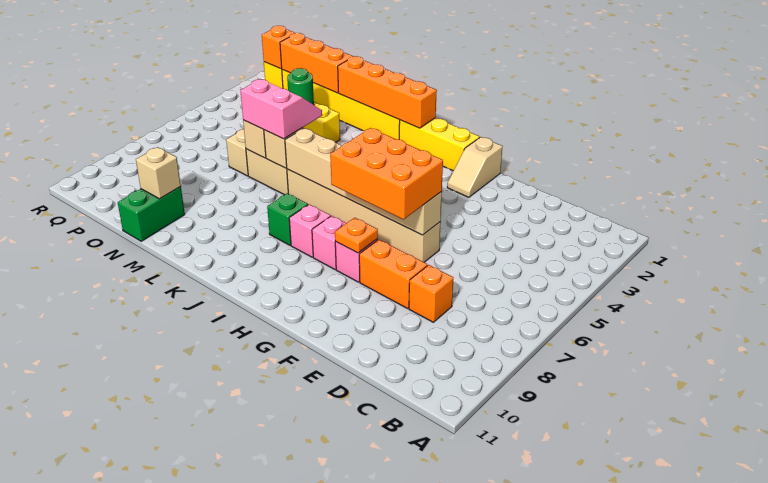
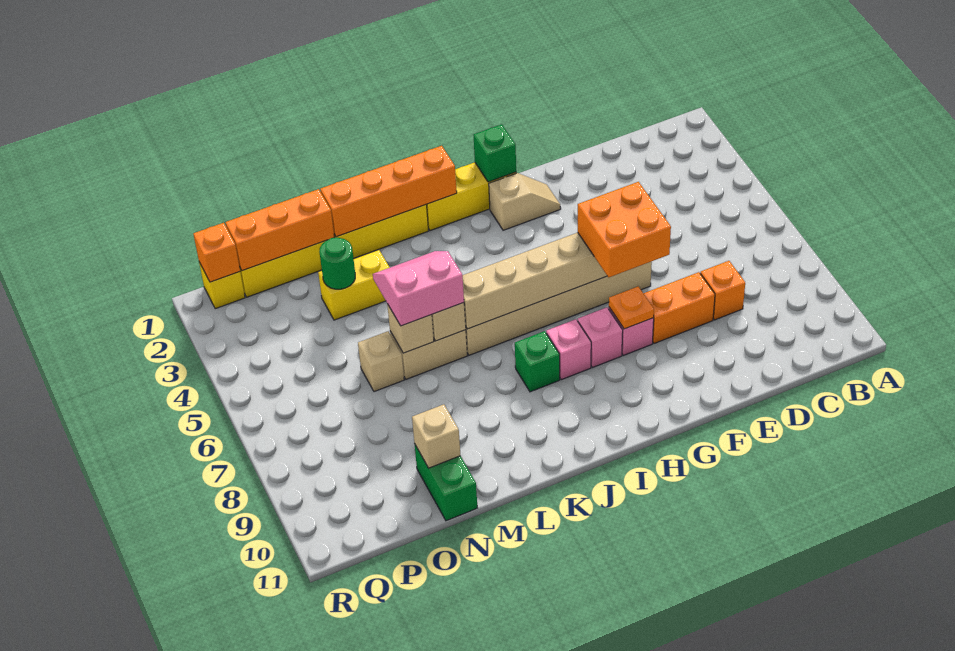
orange 2x3 brick [330,128,443,219] -> orange 2x2 brick [578,182,671,277]
tan 1x2 slope [447,137,503,197] -> tan 1x2 slope turned to [489,173,561,230]
none -> green 1x1 brick [473,124,516,182]

